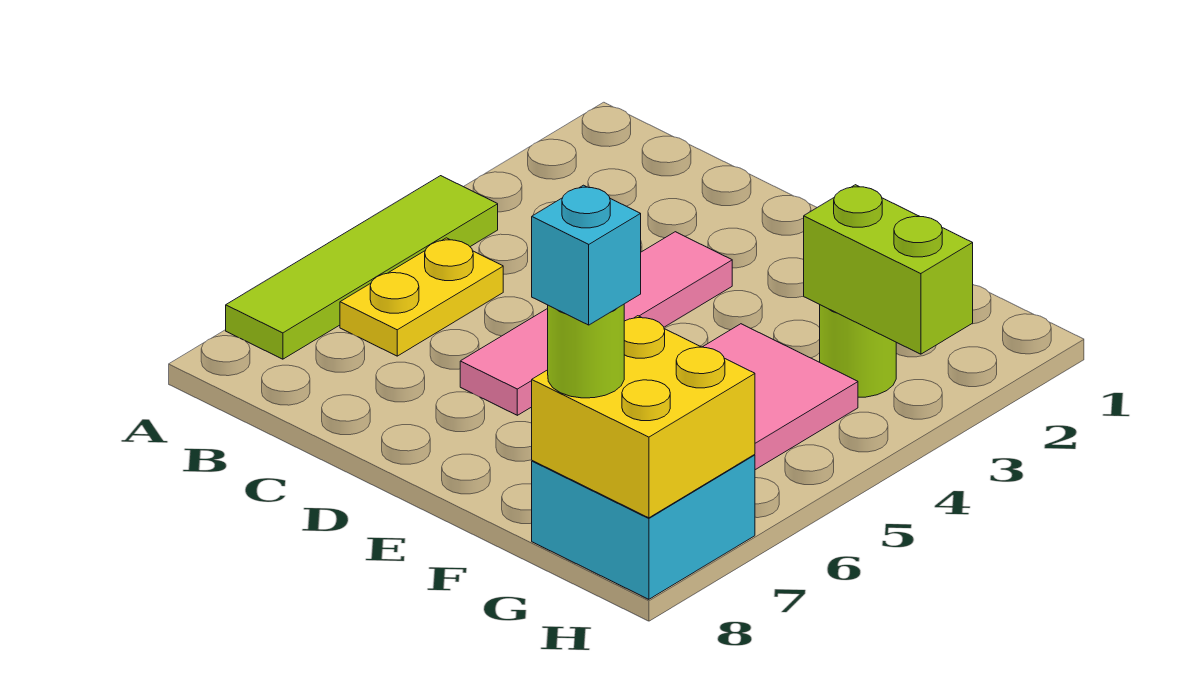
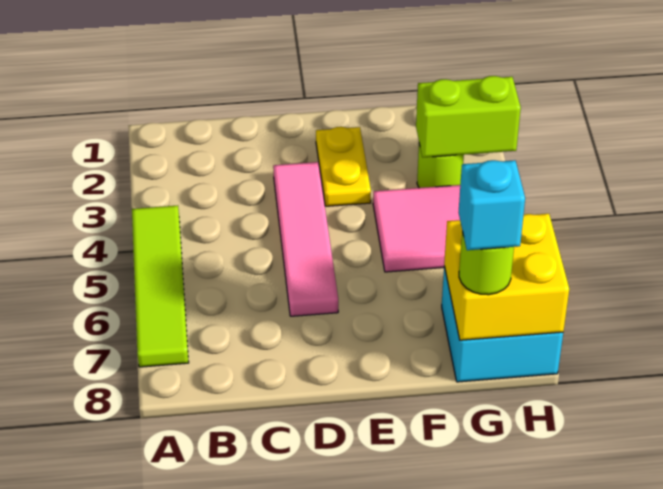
yellow 1x2 plate [340,238,503,356] -> yellow 1x2 plate moved to [316,127,371,206]

